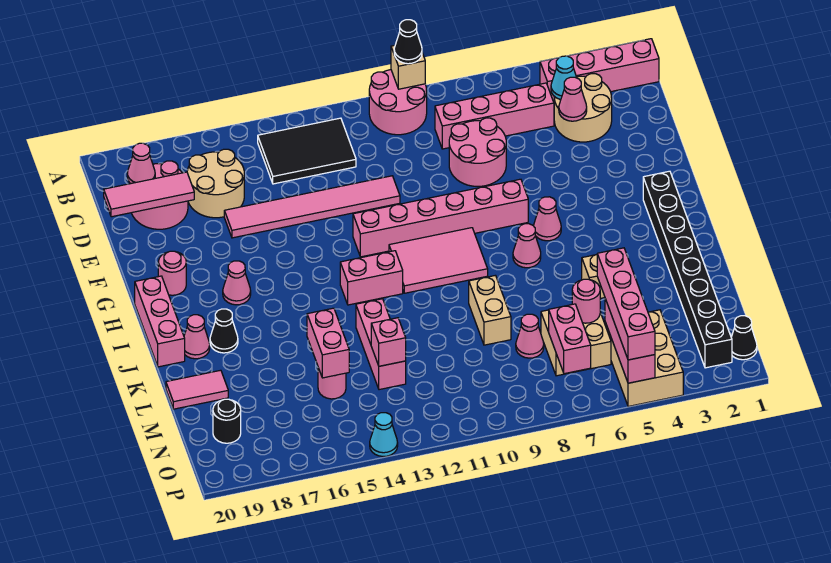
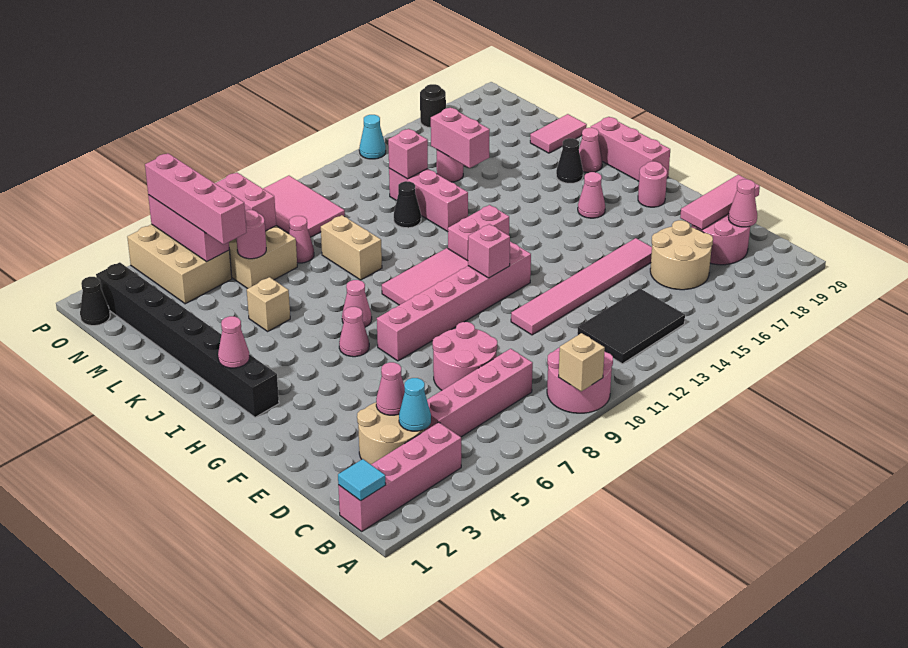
black 1x1 cone [394,20,422,64] -> black 1x1 cone moved to [394,181,421,228]
none -> cyan 1x1 tile [338,459,386,501]
none -> pink 1x1 brick [468,224,510,278]
none -> pink 1x1 cone [218,316,250,368]
none -> pink 2x3 tile [263,176,345,237]
black 1x1 round brick [213,399,241,443] -> black 1x1 round brick moved to [420,84,446,128]

